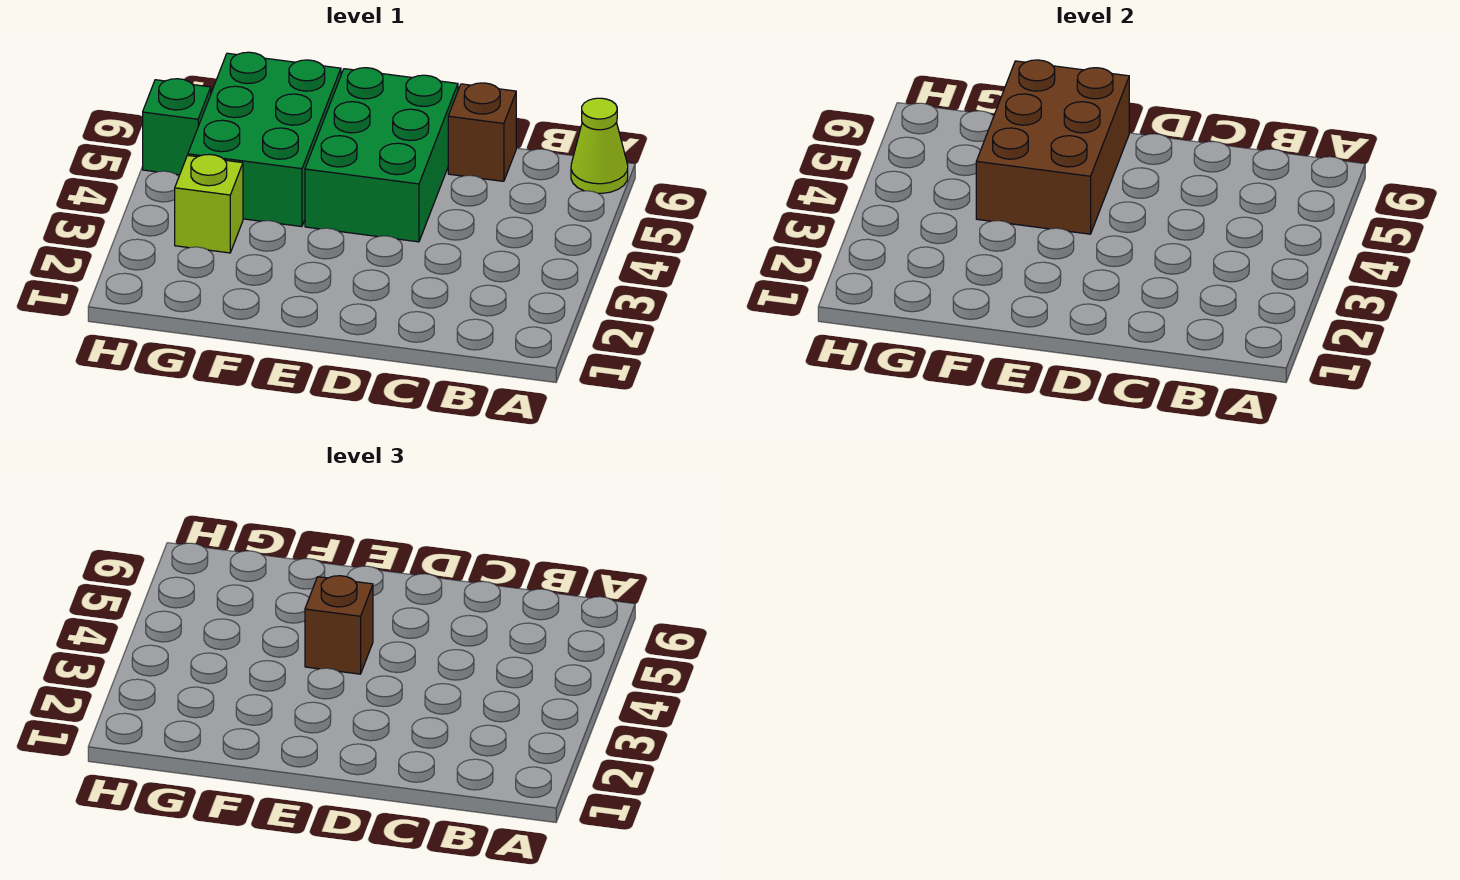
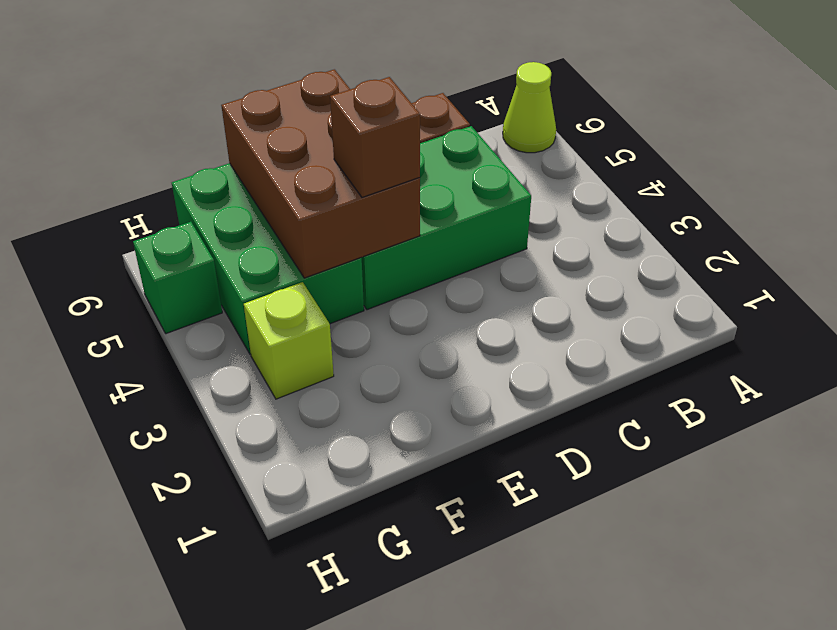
green 2x3 brick [305,68,458,242] -> green 2x3 brick turned to [361,126,531,310]

